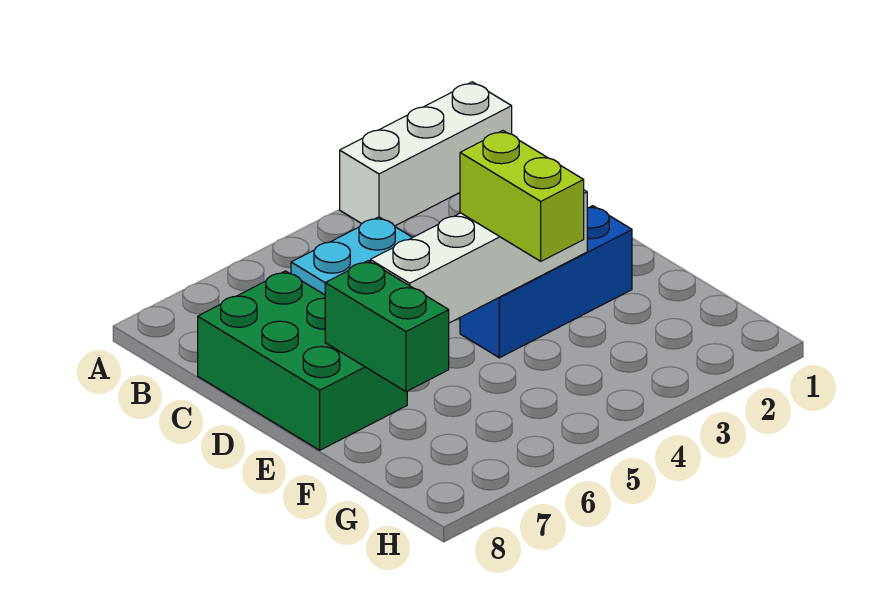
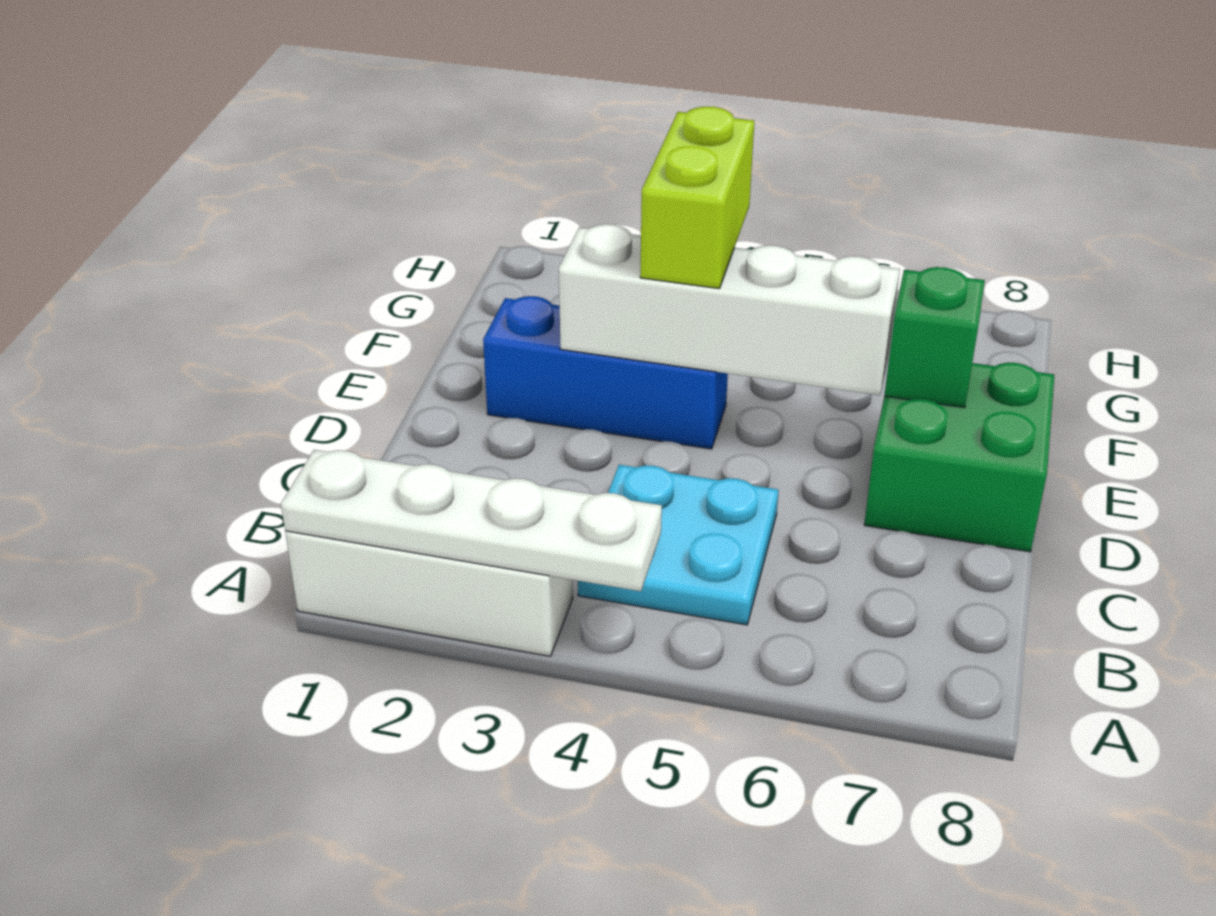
none -> white 1x4 plate [281,450,662,591]
green 2x3 brick [198,271,407,450] -> green 2x2 brick [864,363,1054,552]
green 1x2 brick [325,261,449,392] -> green 1x1 brick [884,267,985,408]

